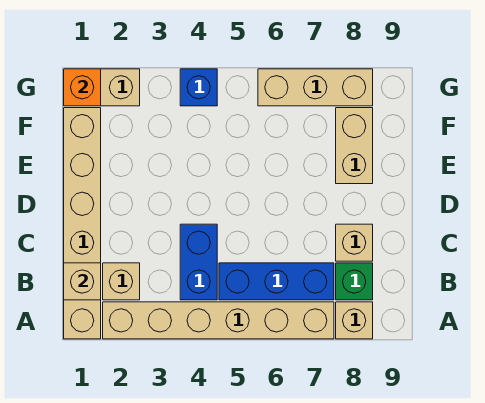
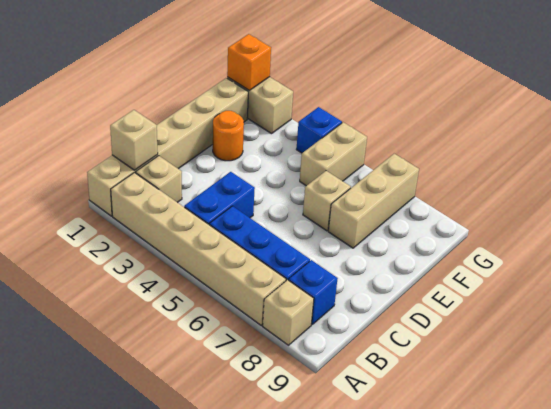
green 1x1 brick [336,263,373,300] -> blue 1x1 brick [289,260,338,324]
tan 1x1 brick [336,224,373,261] -> tan 1x1 brick moved to [303,171,351,231]
none -> orange 1x1 round brick [213,111,244,161]
tan 1x2 brick [336,108,373,184] -> tan 1x2 brick moved to [300,122,367,186]
tan 1x3 brick [258,69,373,106] -> tan 1x3 brick turned to [328,154,419,248]

